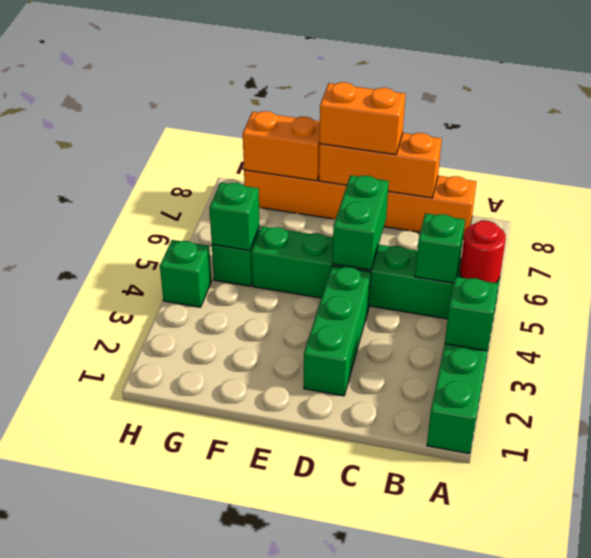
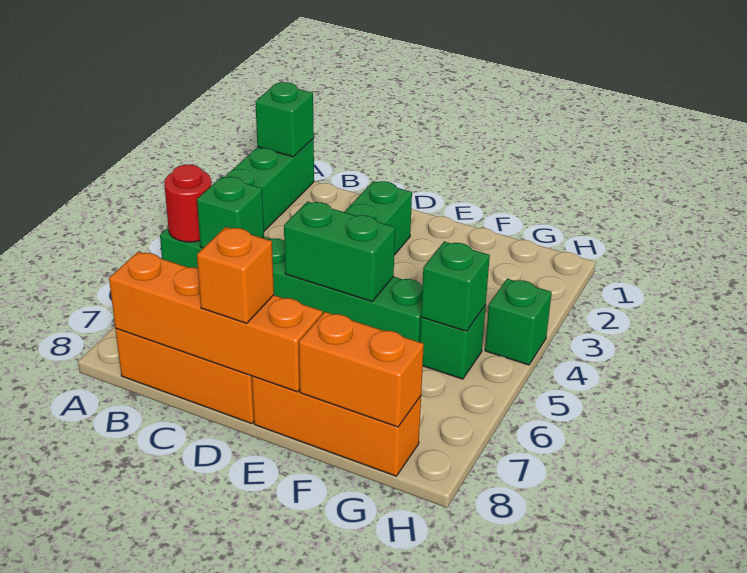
green 1x1 brick [445,277,498,351] -> green 1x1 brick moved to [255,82,314,157]
orange 1x3 brick [319,133,442,198] -> orange 1x4 brick [109,251,322,392]
green 1x2 brick [332,175,389,270] -> green 1x2 brick turned to [284,202,395,301]
orange 1x2 brick [320,82,406,155] -> orange 1x1 brick [197,227,274,323]

